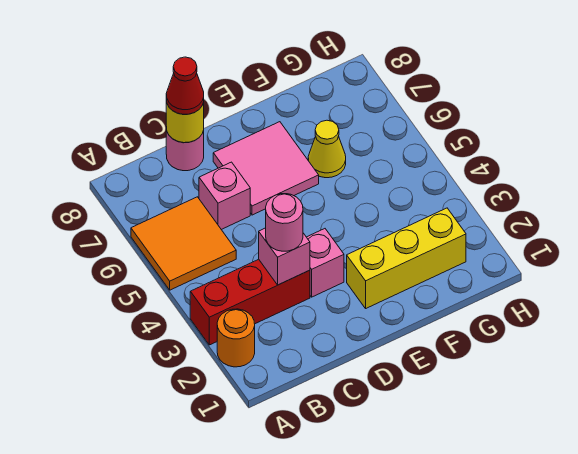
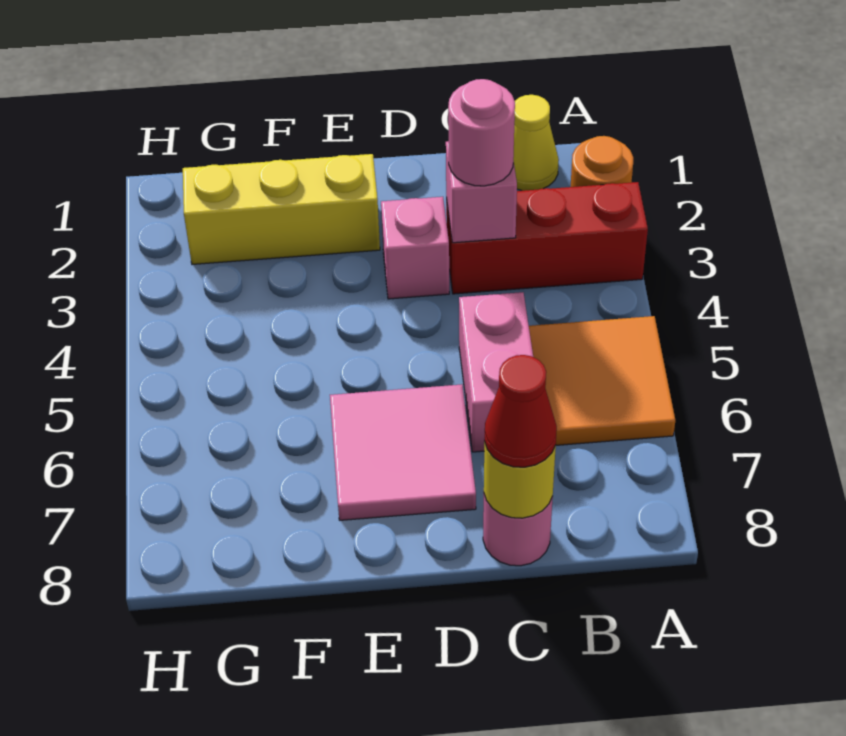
pink 1x1 brick [199,162,250,230] -> pink 1x2 brick [459,292,533,452]
yellow 1x1 cone [308,120,346,178] -> yellow 1x1 cone moved to [513,95,559,191]

